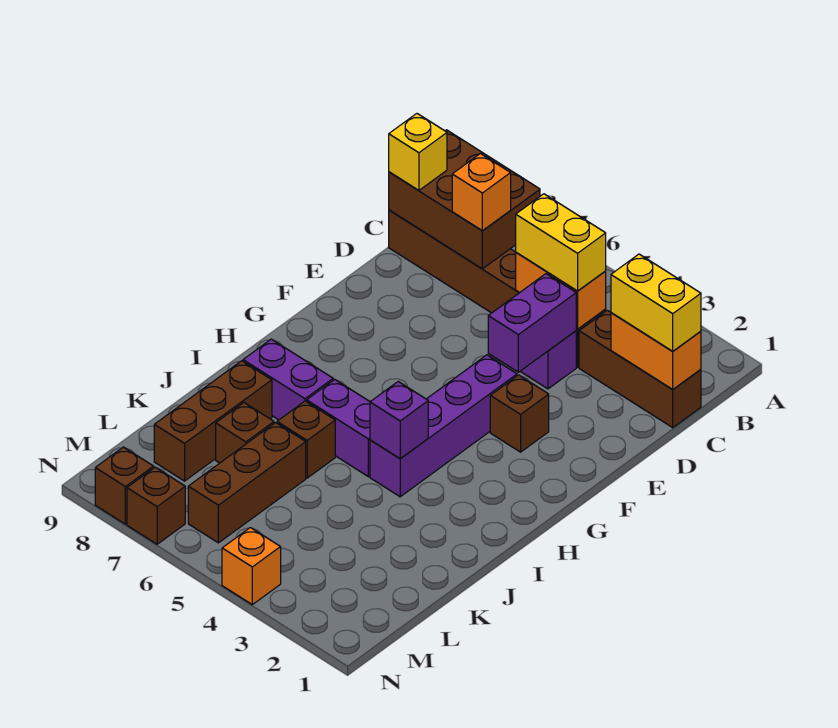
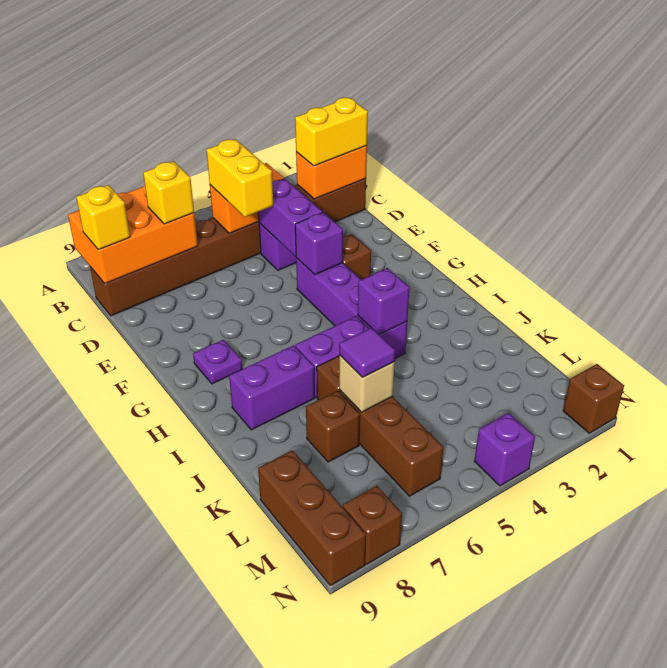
brown 2x3 brick [389,130,540,269] -> orange 2x3 brick [68,185,198,284]
yellow 1x2 brick [516,194,606,291] -> yellow 1x2 brick turned to [207,139,273,217]
orange 1x1 brick [452,154,511,231] -> yellow 1x1 brick [143,161,194,224]
none -> purple 1x1 brick [295,212,343,275]
none -> purple 1x1 plate [193,340,242,384]
brown 1x3 brick [154,361,272,481] -> brown 1x3 brick moved to [258,450,366,586]
none -> tan 1x1 brick [339,355,395,412]
none -> purple 1x1 tile [339,328,395,378]
orange 1x1 brick [222,528,281,605] -> purple 1x1 brick [474,413,535,486]
brown 1x1 brick [127,467,185,544] -> brown 1x1 brick moved to [563,364,624,433]

